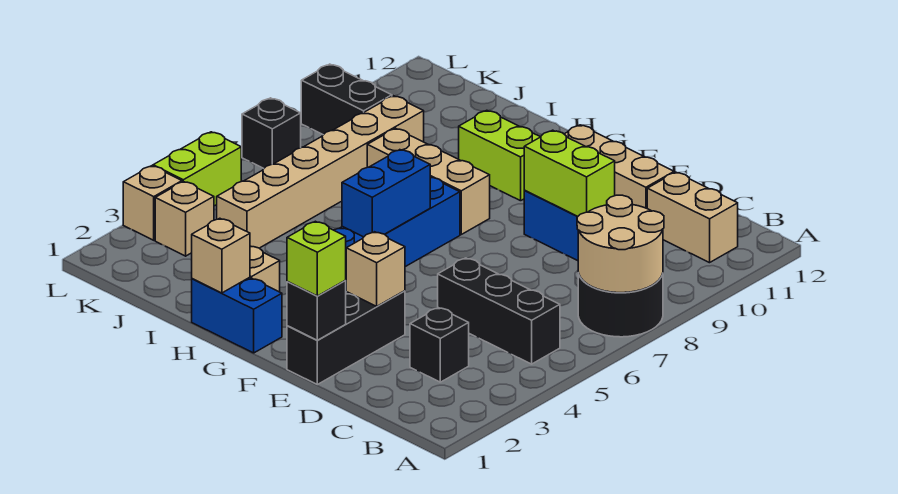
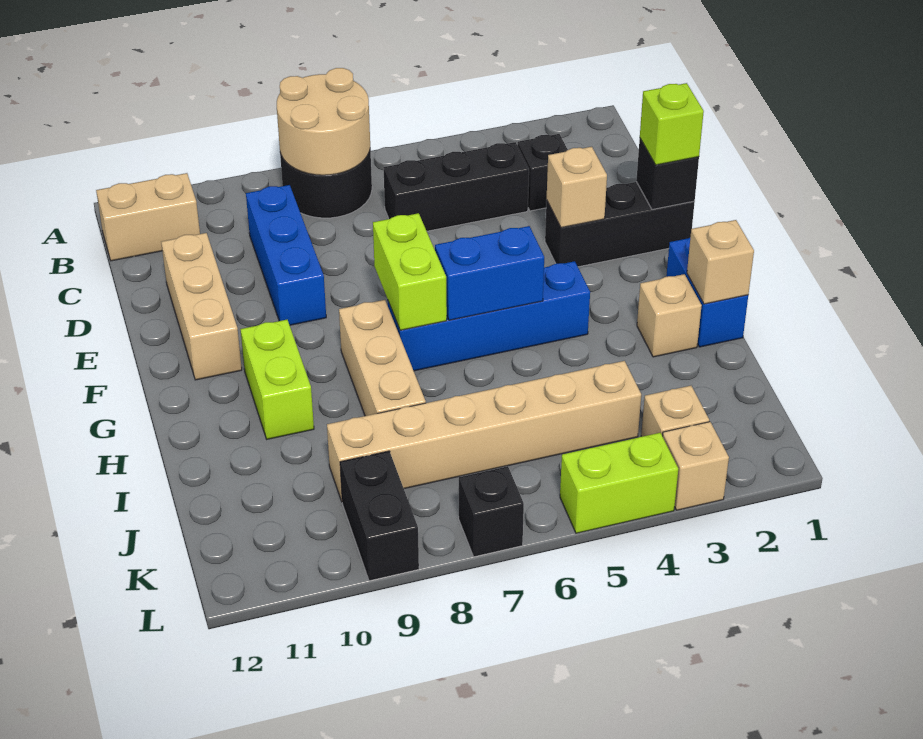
black 1x3 brick [438,258,560,364] -> black 1x3 brick turned to [383,142,529,231]
tan 1x2 brick [647,172,738,263] -> tan 1x2 brick turned to [96,173,200,261]
lime 1x2 brick [524,130,615,217] -> lime 1x2 brick moved to [373,213,447,330]

